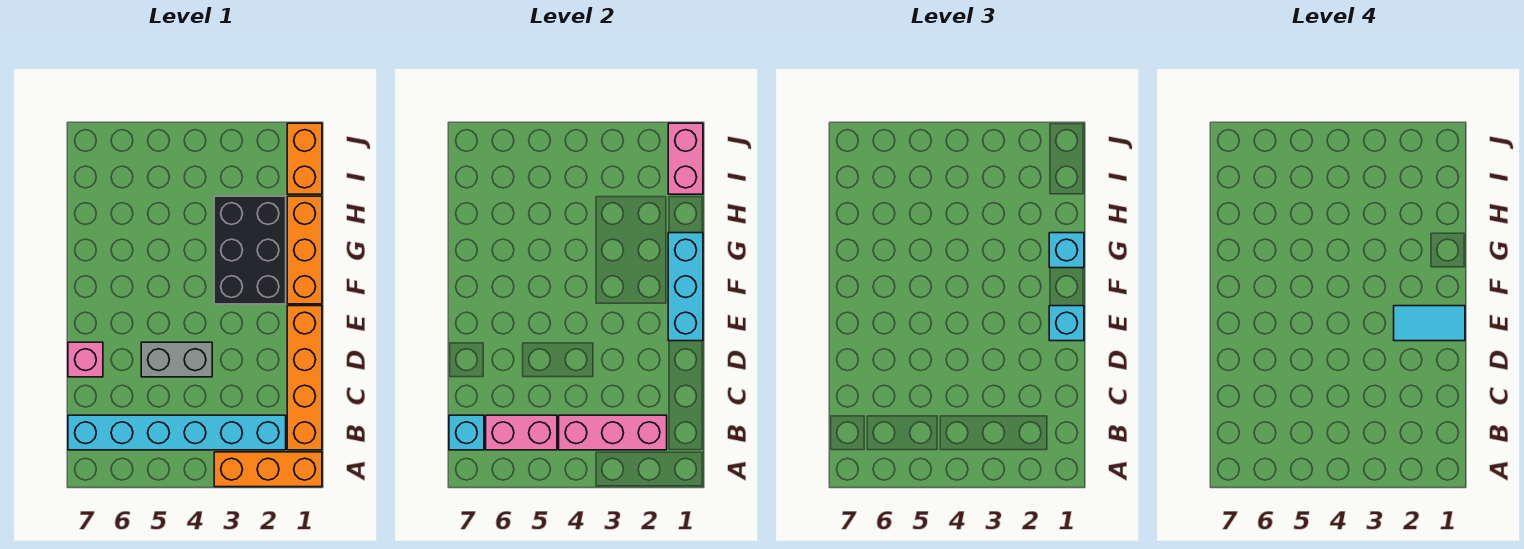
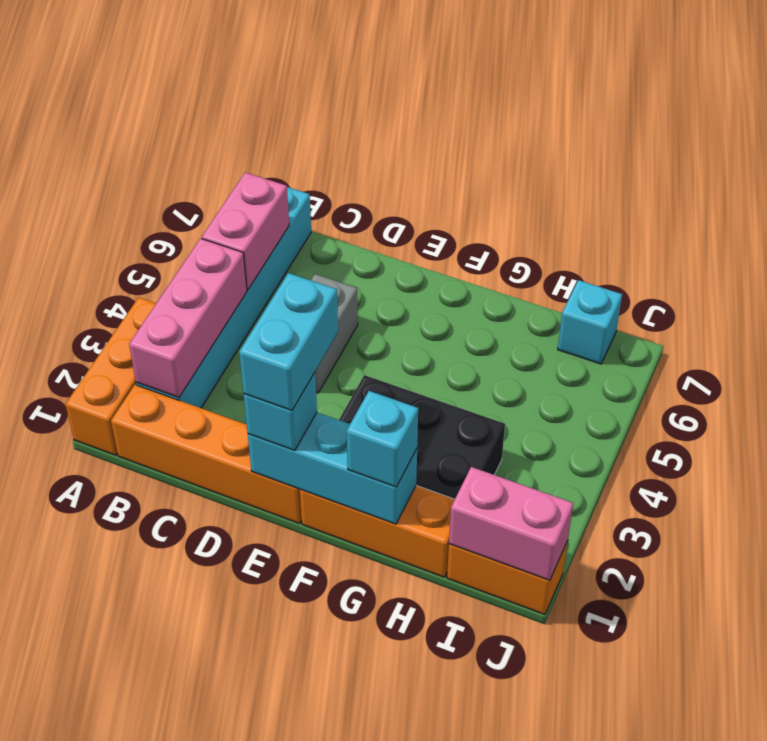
cyan 1x1 brick [449,415,484,450] -> cyan 1x1 brick moved to [558,280,622,364]
pink 1x1 brick [68,342,103,377] -> none
cyan 1x2 tile [1394,306,1465,341] -> cyan 1x2 brick [239,273,338,410]

